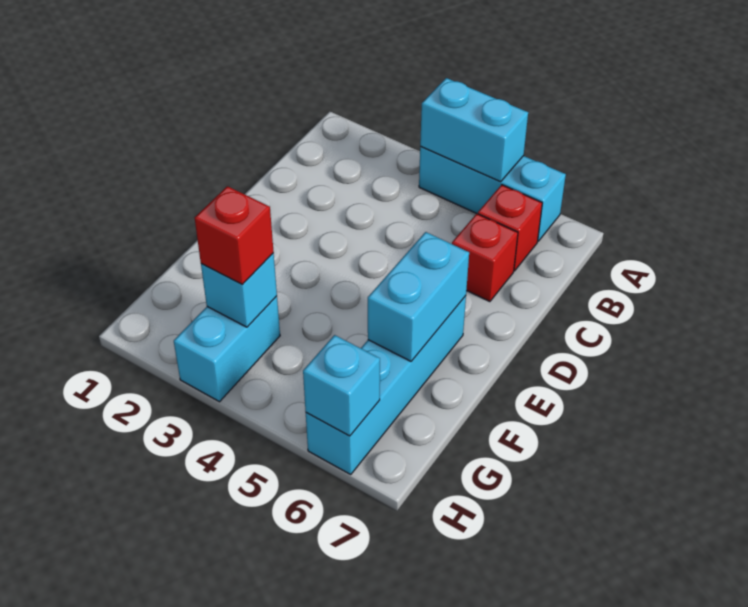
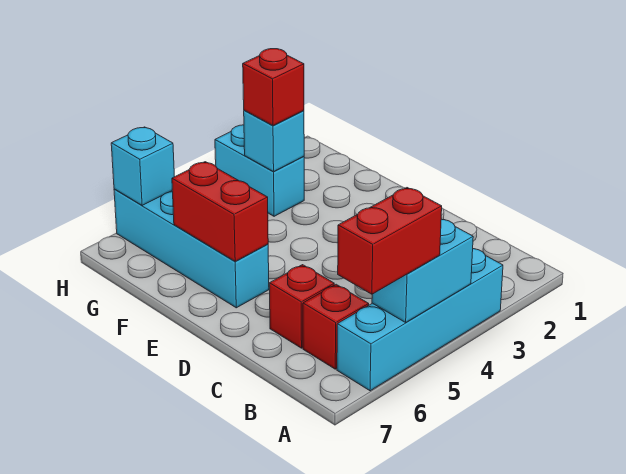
cyan 1x3 brick [419,146,566,241] -> cyan 1x4 brick [337,249,503,391]
none -> red 1x2 brick [338,188,442,294]
cyan 1x2 brick [368,232,469,361] -> red 1x2 brick [172,162,268,261]

